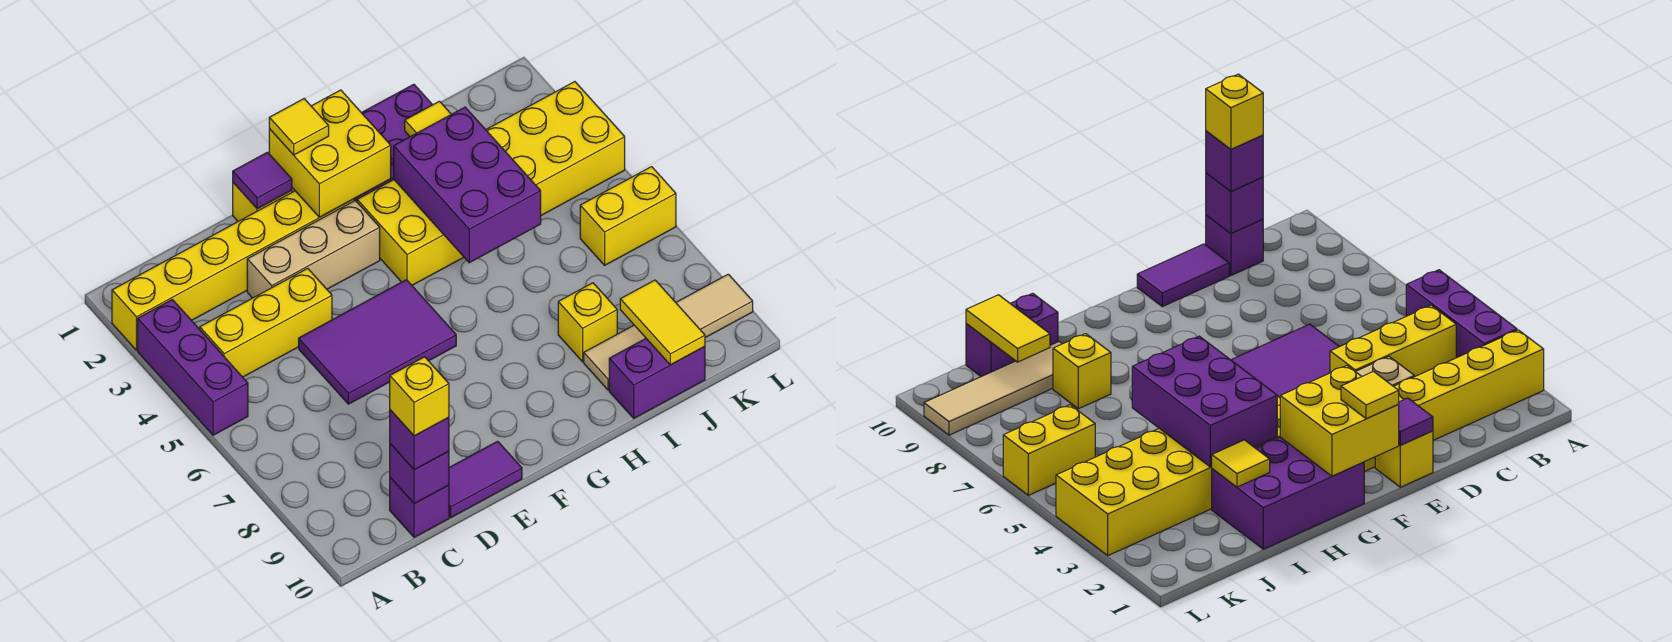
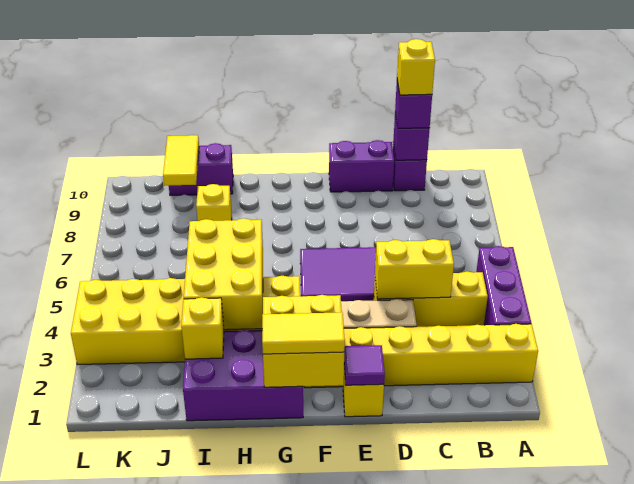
purple 1x2 tile [449,441,522,517] -> purple 1x2 brick [329,140,394,192]
yellow 1x1 tile [269,99,329,155] -> yellow 1x2 tile [262,312,345,354]
purple 2x3 brick [394,107,541,263] -> yellow 2x3 brick [184,218,263,330]
yellow 1x1 tile [405,101,451,137] -> yellow 1x1 brick [181,297,224,359]
tan 1x4 tile [584,274,753,390] -> none
yellow 1x2 brick [580,167,676,265] -> yellow 1x2 brick moved to [375,239,454,299]

